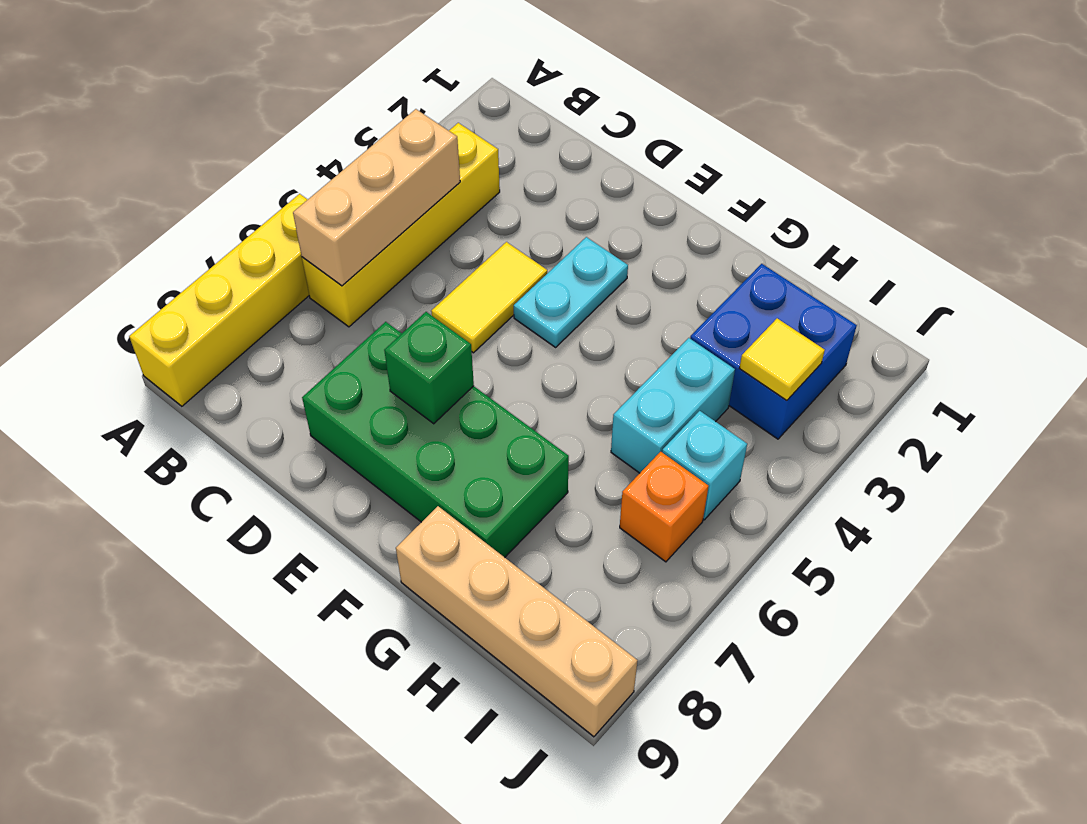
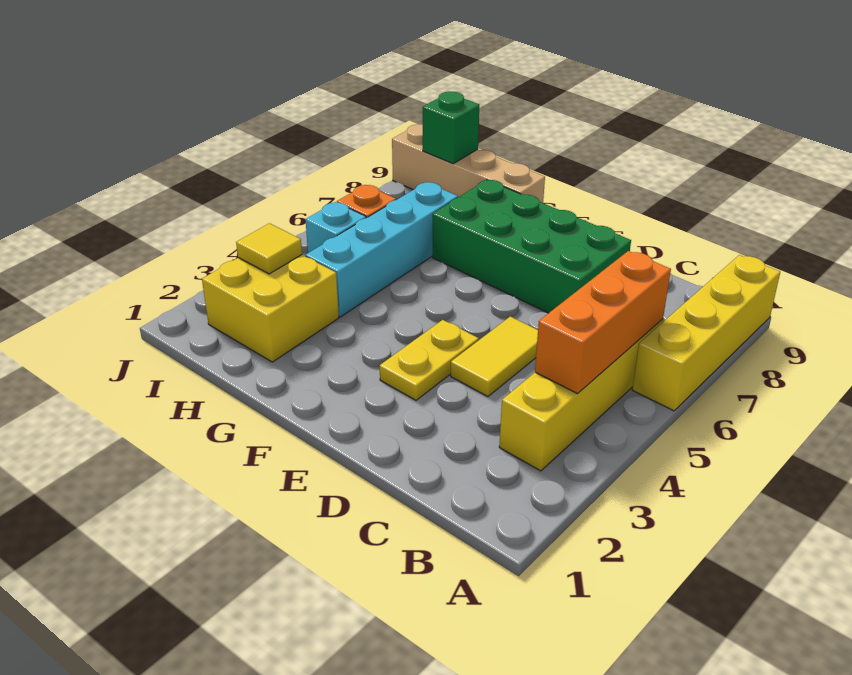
tan 1x3 brick [293,109,460,286] -> orange 1x3 brick [535,251,671,394]
cyan 1x2 plate [514,237,628,347] -> yellow 1x2 plate [380,320,479,400]
green 1x1 brick [384,312,474,424] -> green 1x1 brick moved to [423,92,479,164]
blue 2x2 brick [690,264,857,439] -> yellow 2x2 brick [202,255,339,362]
cyan 1x2 brick [611,338,735,473] -> cyan 1x4 brick [305,182,458,317]

